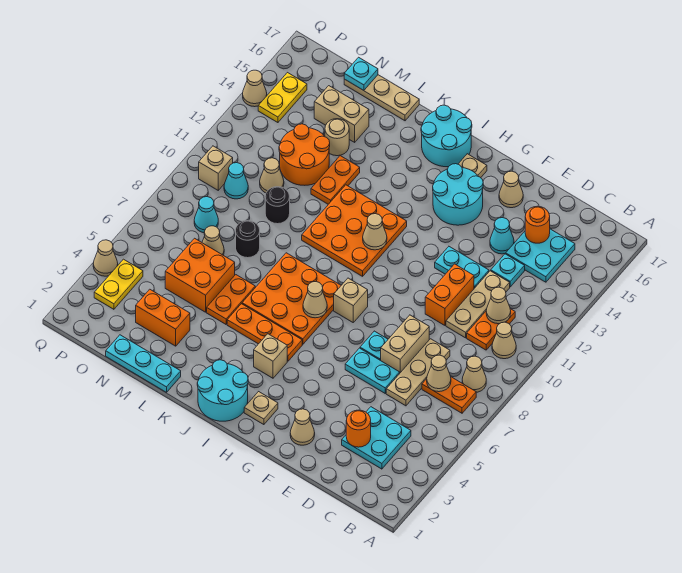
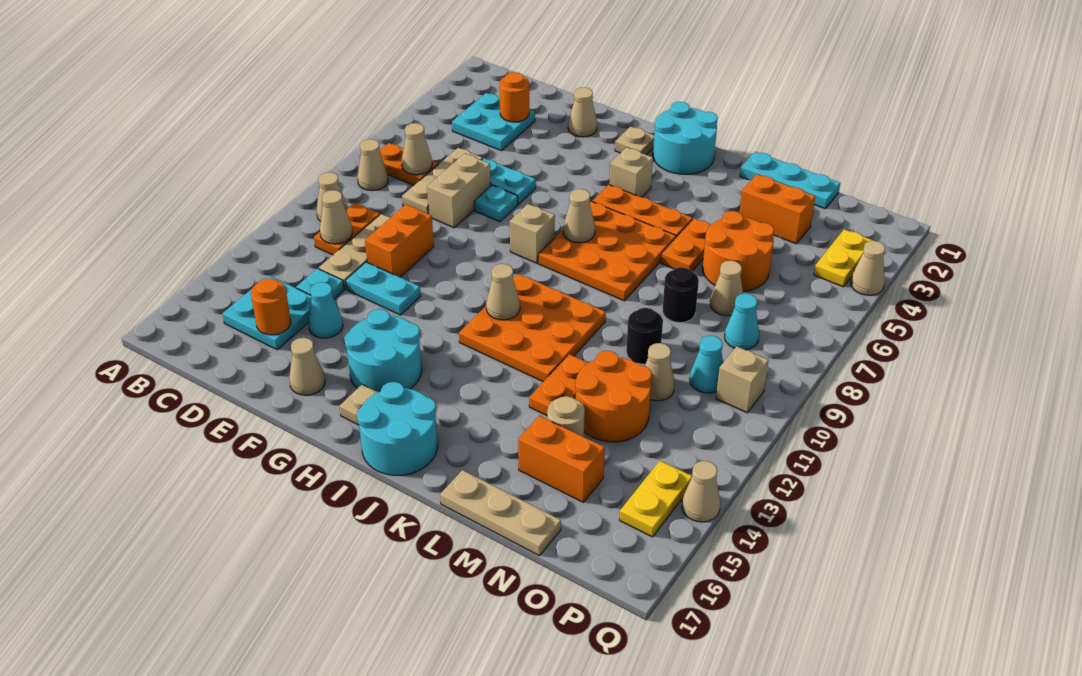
orange 2x2 brick [165,238,235,312] -> orange 2x2 round brick [703,211,774,291]
tan 1x2 brick [314,86,369,142] -> orange 1x2 brick [518,416,605,502]
cyan 1x1 plate [344,57,378,91] -> none

